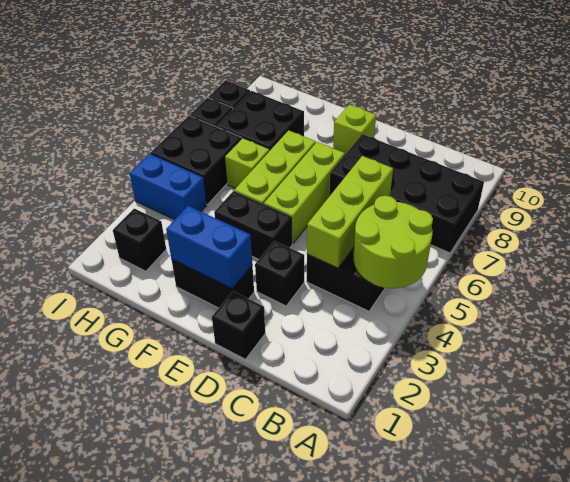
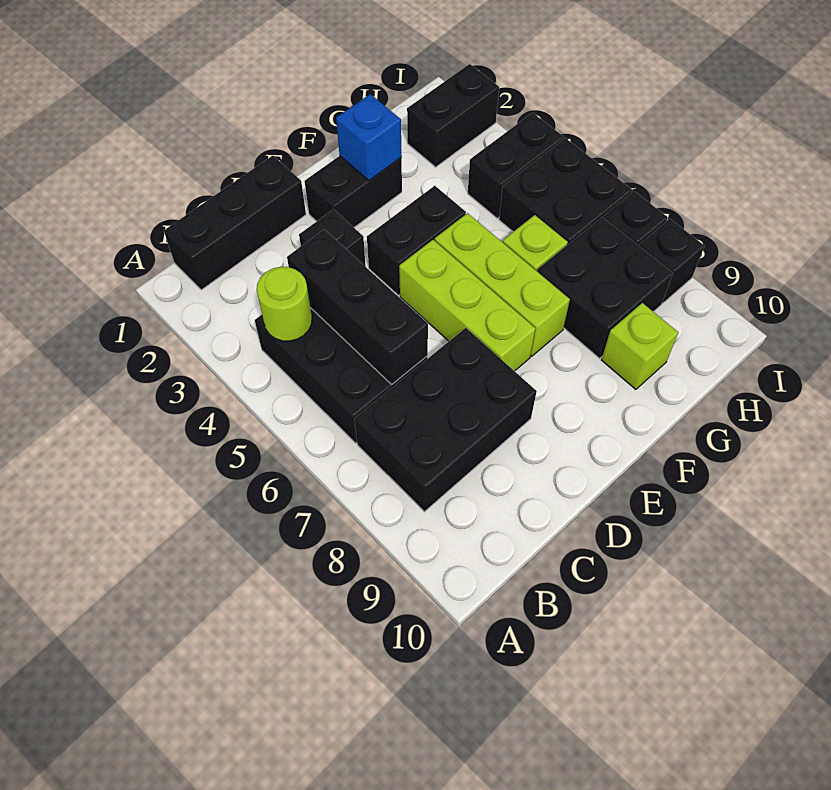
lime 2x2 round brick [353,196,433,288] -> lime 1x1 round brick [257,267,312,341]
black 2x4 brick [329,134,484,253] -> black 2x3 brick [355,328,537,512]
lime 1x3 brick [307,156,393,268] -> black 1x3 brick [287,230,428,384]
black 1x1 brick [212,291,265,359] -> black 1x3 brick [164,156,306,290]
blue 1x2 brick [166,206,252,289] -> blue 1x1 brick [336,94,402,181]
lime 1x1 brick [333,105,376,154] -> lime 1x1 brick moved to [602,303,678,389]
black 1x1 brick [113,209,166,271] -> black 1x2 brick [407,64,499,167]
blue 1x2 brick [130,154,207,220] -> black 1x2 brick [468,113,564,218]

